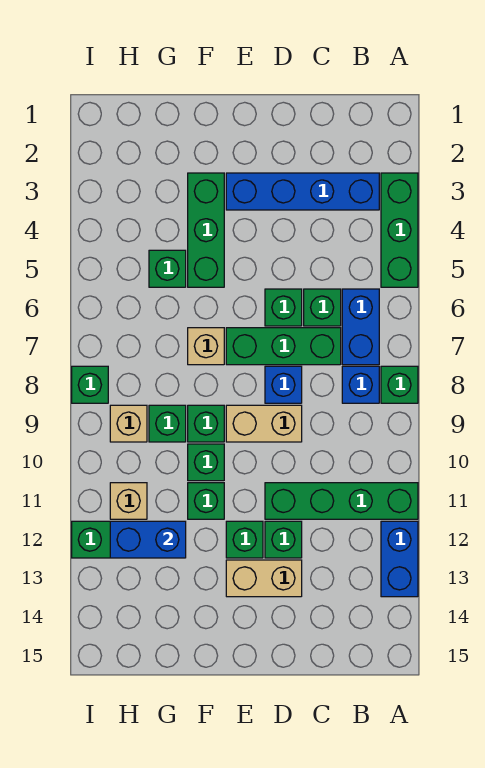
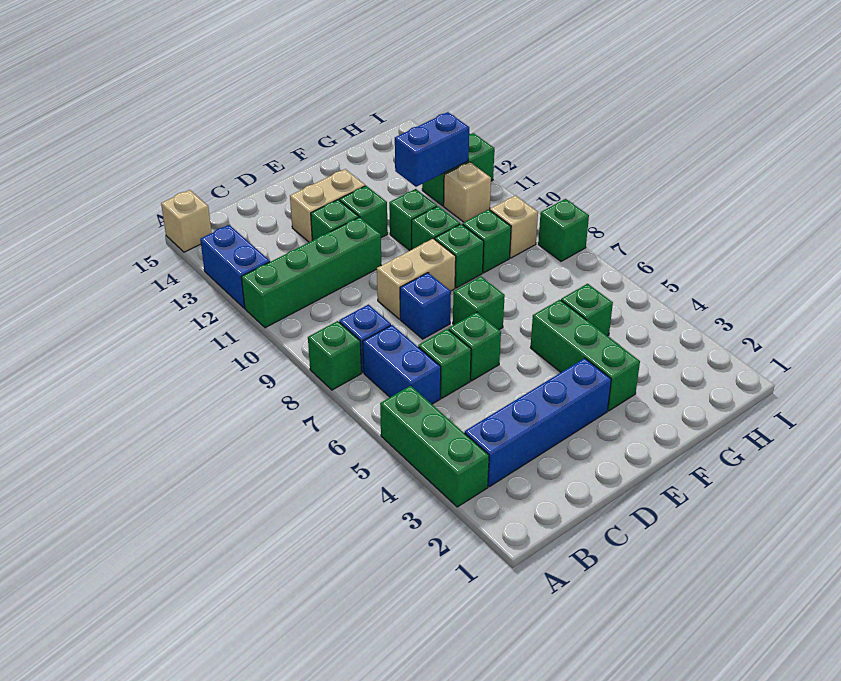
green 1x3 brick [226,328,341,365] -> green 1x1 brick [453,276,505,330]
tan 1x1 brick [188,328,224,365] -> tan 1x1 brick moved to [161,190,212,252]

